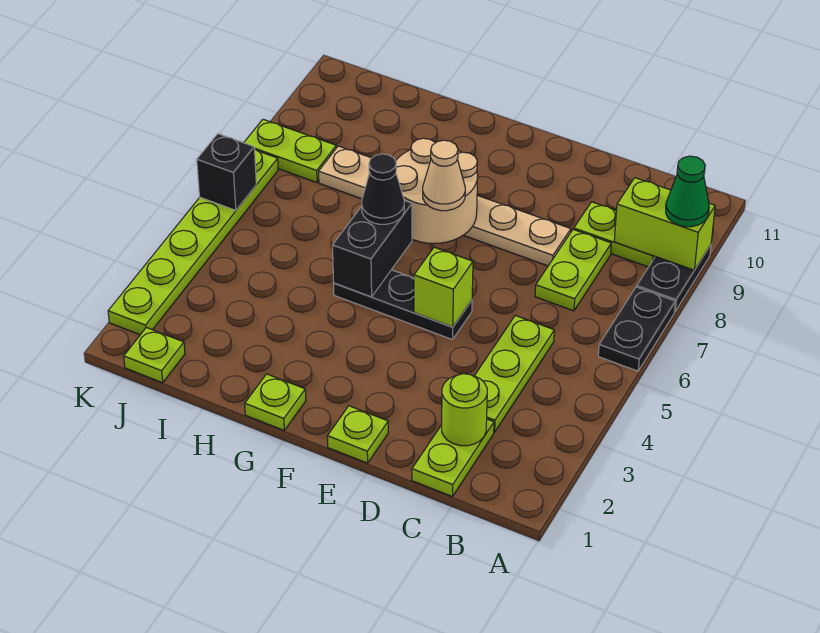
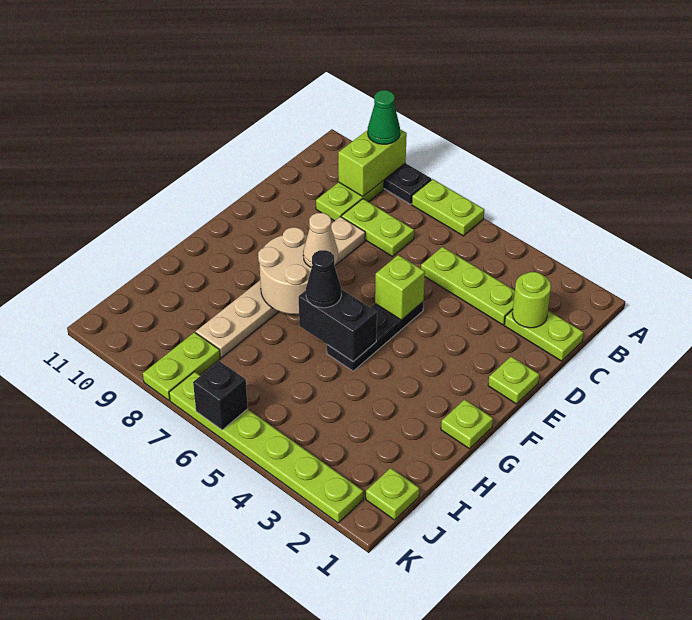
black 1x2 plate [598,287,675,371] -> lime 1x2 plate [412,179,484,236]

